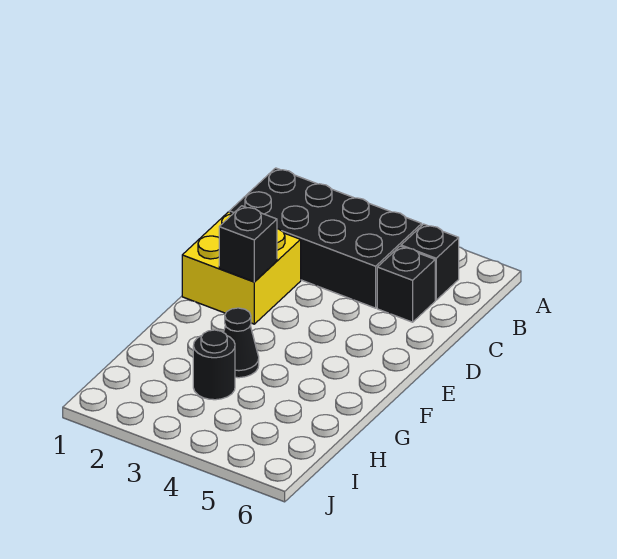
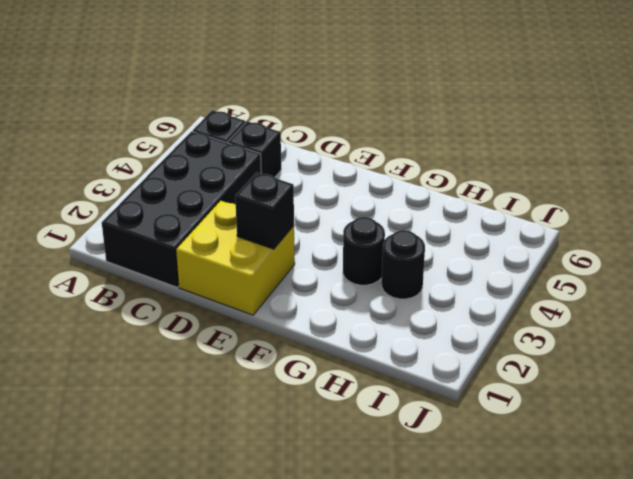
black 1x1 cone [224,308,259,378] -> black 1x1 round brick [343,217,385,285]

